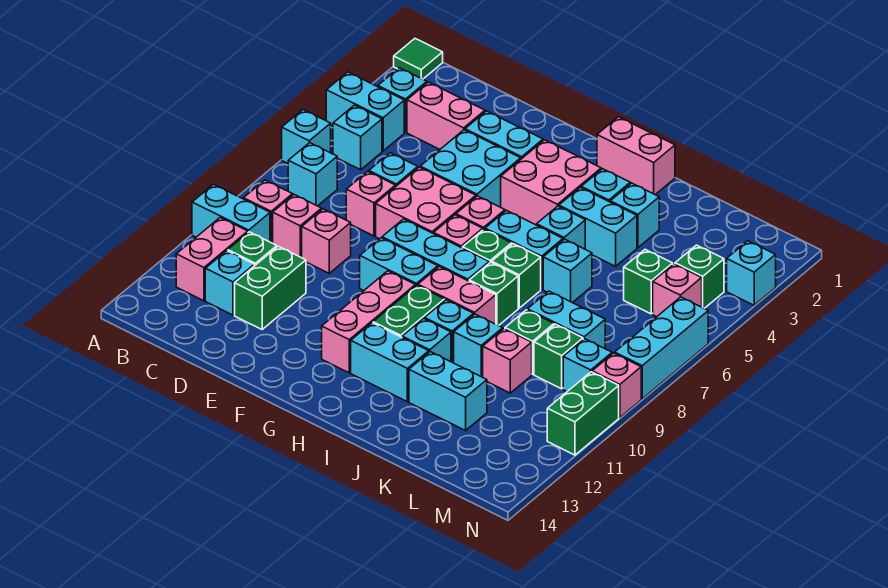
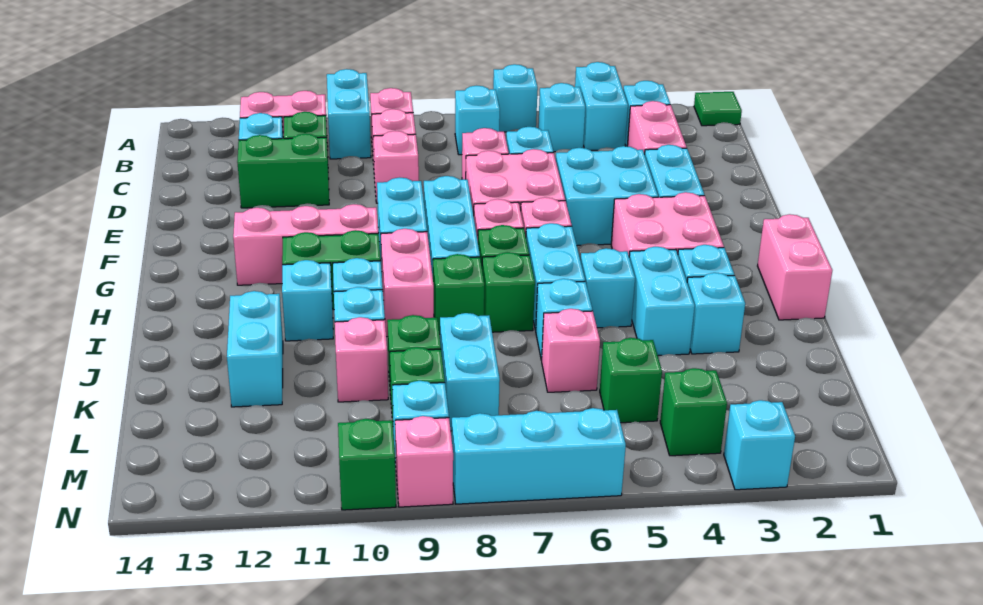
cyan 1x2 brick [351,323,429,402] -> none
pink 1x1 brick [653,264,702,317] -> pink 1x1 brick moved to [542,309,600,392]
green 1x2 brick [547,372,619,455] -> green 1x1 brick [338,419,396,510]

